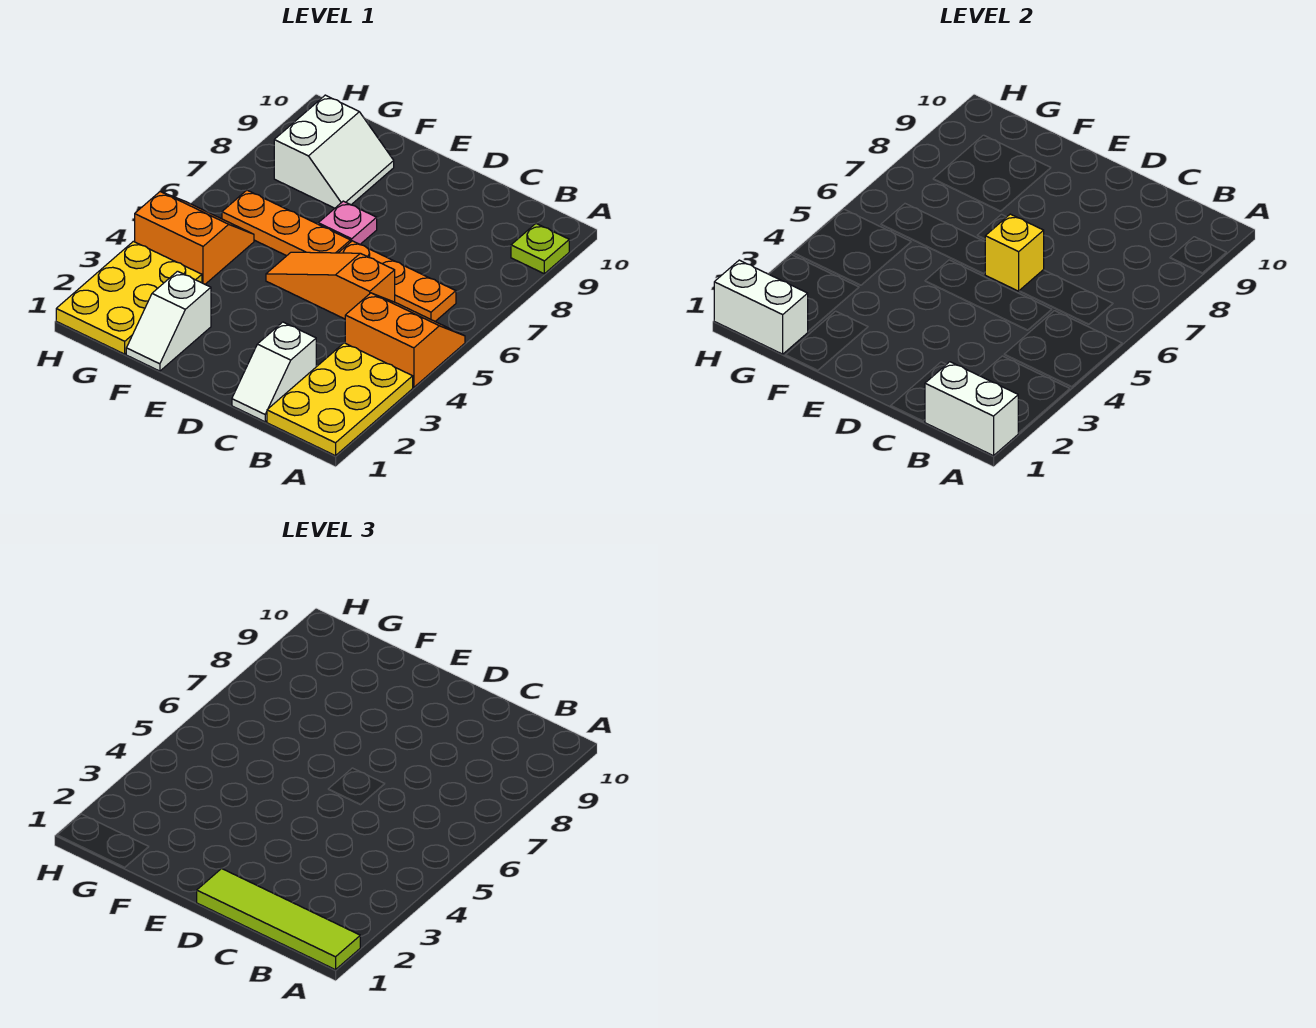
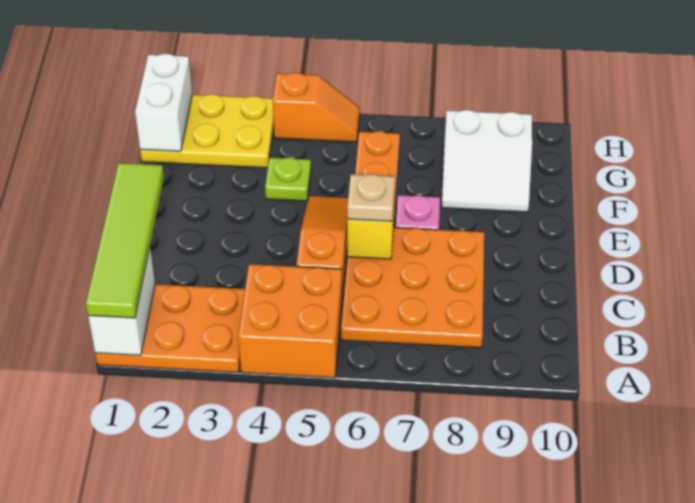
yellow 2x3 plate [267,343,413,456] -> orange 2x3 plate [95,284,245,373]
orange 2x2 slope [345,293,465,387] -> orange 2x2 brick [238,264,342,378]
lime 1x1 plate [511,223,569,274] -> lime 1x1 plate moved to [265,157,311,201]
orange 1x3 plate [339,241,456,321] -> orange 3x3 plate [341,228,484,348]
white 1x2 slope [232,322,316,422] -> none
none -> tan 1x1 plate [347,174,395,221]
white 1x2 slope [126,271,211,371] -> none
orange 2x2 slope [135,192,254,284] -> orange 1x2 slope [273,72,360,142]

